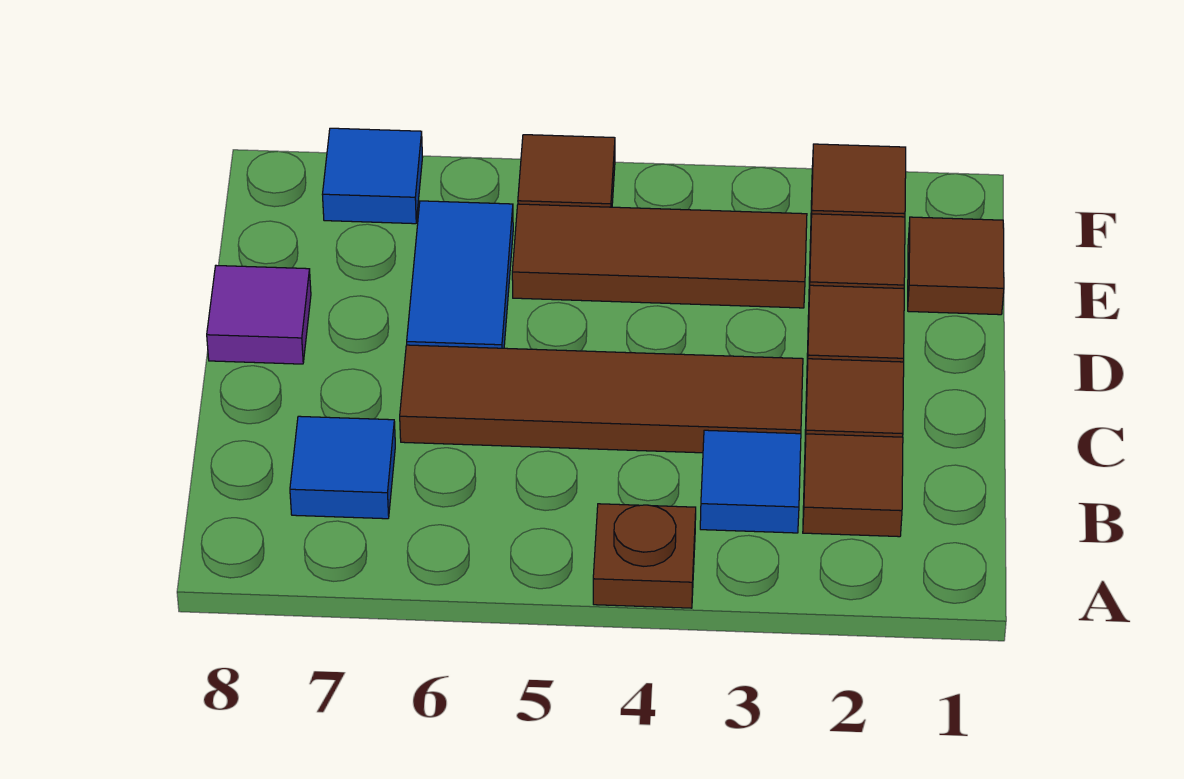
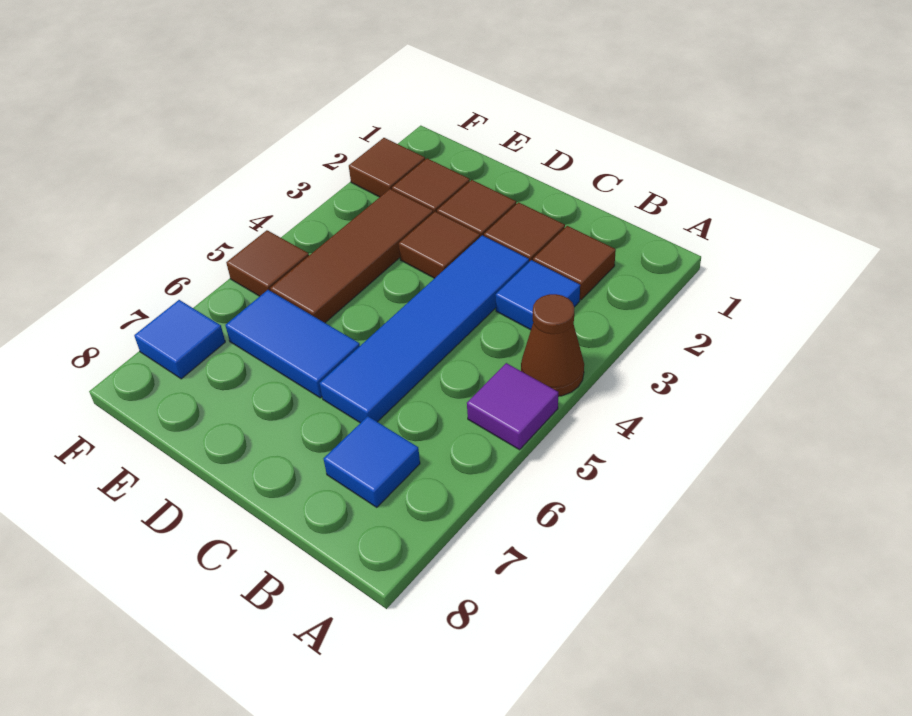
brown 1x1 plate [593,504,696,608] -> brown 1x1 cone [521,294,584,396]
brown 1x4 tile [400,345,803,453] -> blue 1x4 tile [320,235,529,423]
purple 1x1 tile [207,266,311,364] -> purple 1x1 tile moved to [467,363,558,450]
brown 1x1 tile [908,217,1004,315] -> brown 1x1 tile moved to [399,212,480,278]

